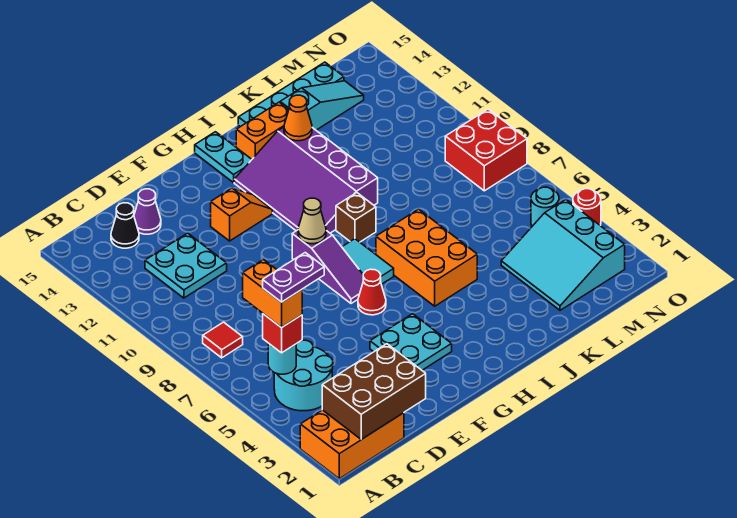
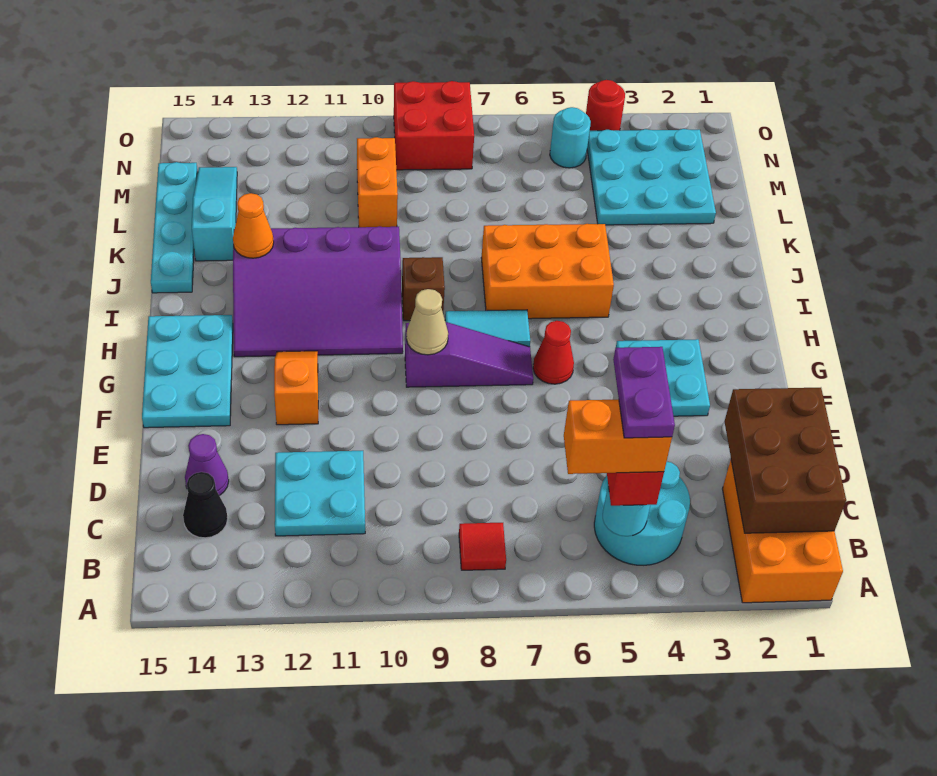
cyan 1x2 plate [195,132,252,183] -> cyan 2x3 plate [142,315,233,428]
orange 1x2 brick [236,102,289,159] -> orange 1x2 brick moved to [357,137,398,227]
cyan 3x3 slope [501,200,625,310] -> cyan 3x3 plate [587,129,716,225]

